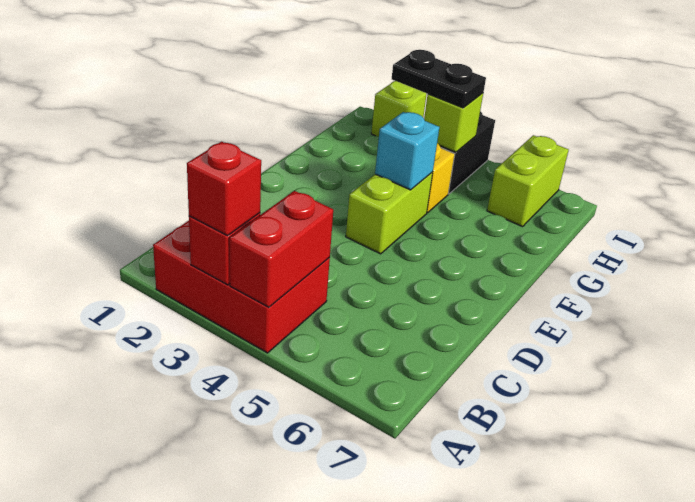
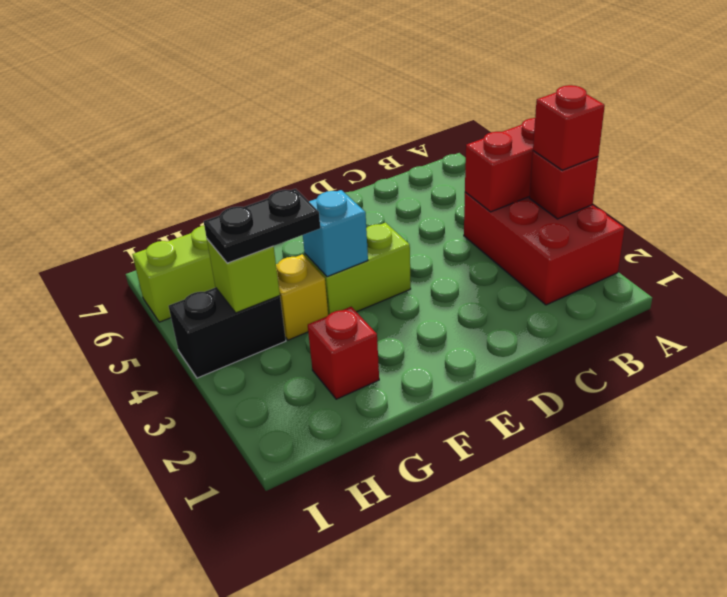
none -> red 1x1 brick [308,307,379,399]
black 1x2 plate [392,50,486,108] -> black 1x2 plate turned to [204,189,320,263]
lime 1x1 brick [371,81,427,136] -> none

